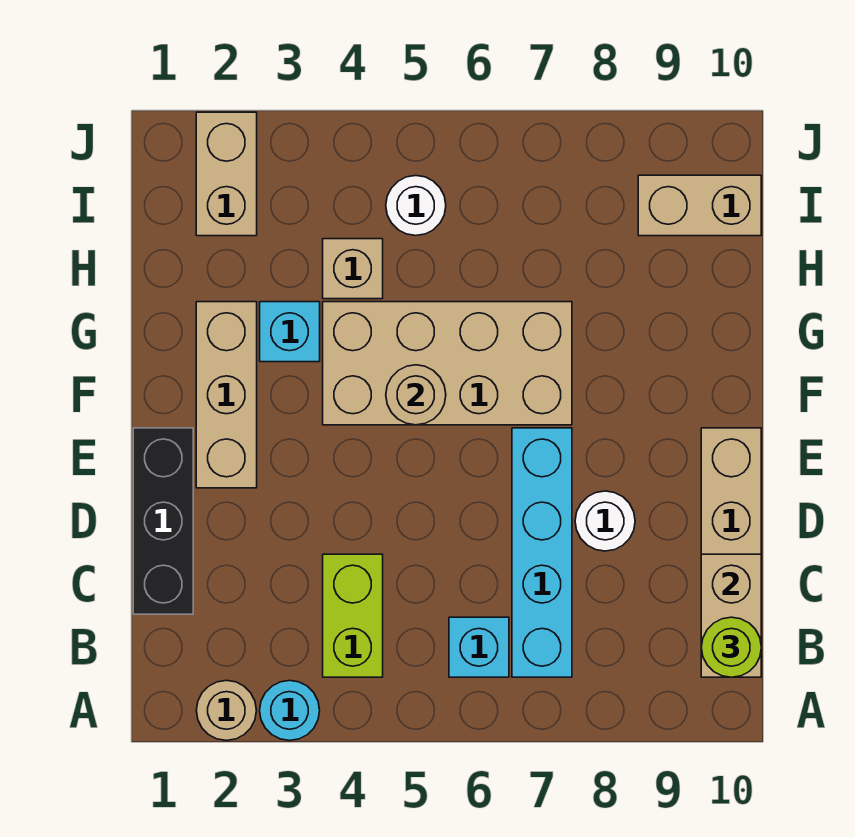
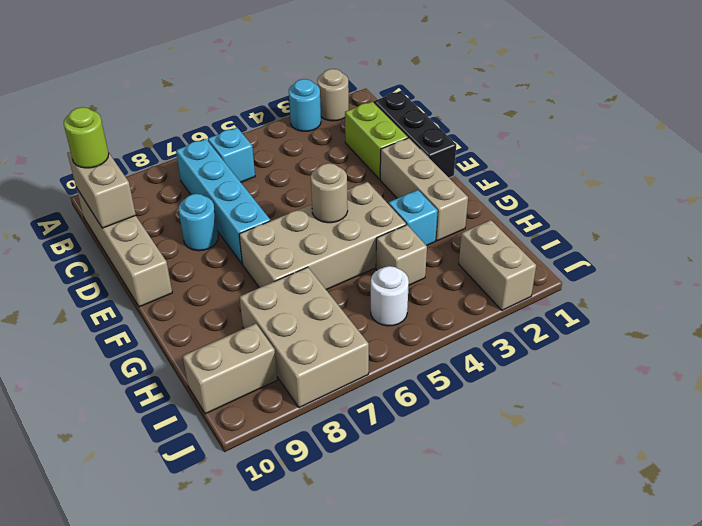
lime 1x2 brick [323,554,383,677] -> lime 1x2 brick moved to [345,102,408,179]
white 1x1 round brick [575,491,635,551] -> cyan 1x1 round brick [179,194,218,251]
none -> tan 2x3 brick [239,267,369,408]

